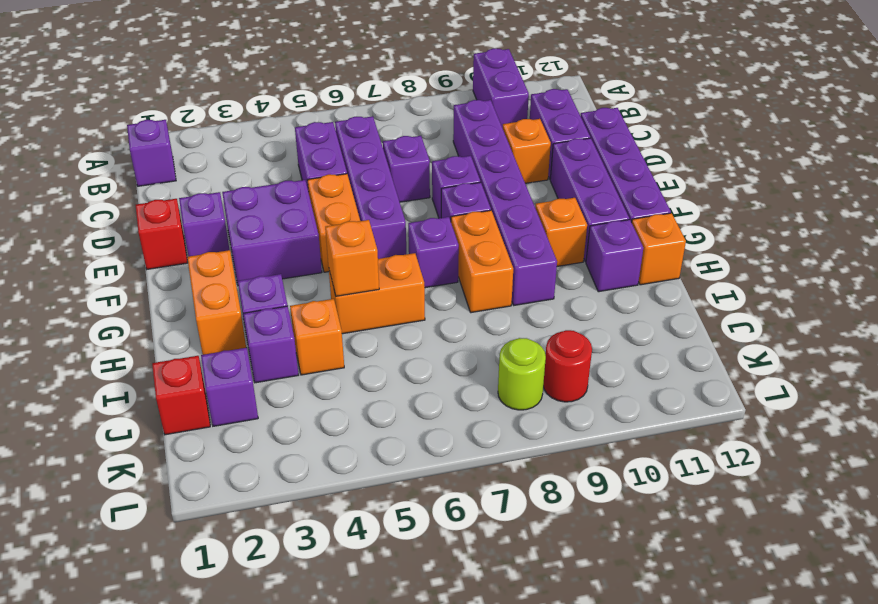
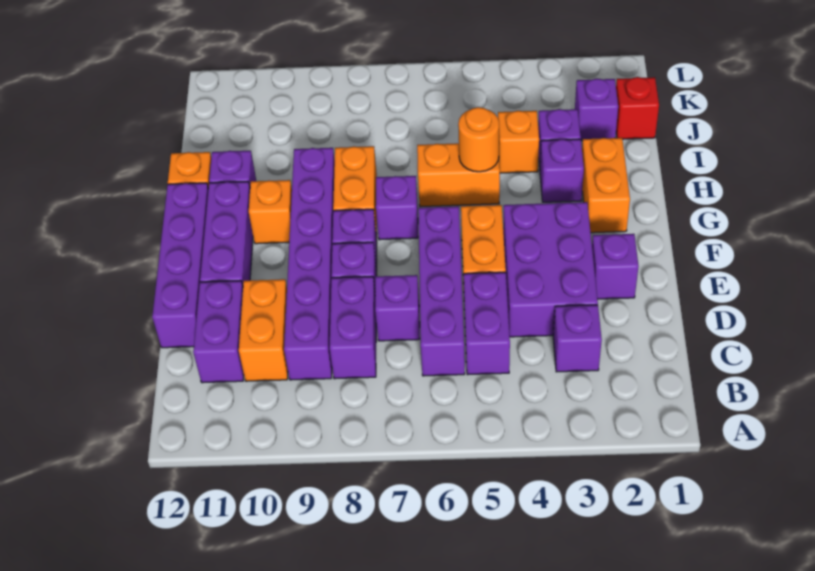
purple 1x2 brick [473,48,529,128] -> purple 1x2 brick moved to [330,277,376,379]
purple 1x1 brick [127,120,176,186] -> purple 1x1 brick moved to [553,305,602,372]
orange 1x1 brick [503,119,551,183] -> orange 1x2 brick [239,279,288,381]
red 1x1 brick [136,199,188,269] -> none
purple 2x2 brick [222,180,322,285] -> purple 2x3 brick [503,202,598,337]
orange 1x1 brick [325,220,379,296] -> orange 1x1 round brick [458,107,499,172]
lime 1x1 round brick [498,338,546,410] -> none
red 1x1 round brick [543,330,592,402] -> none

